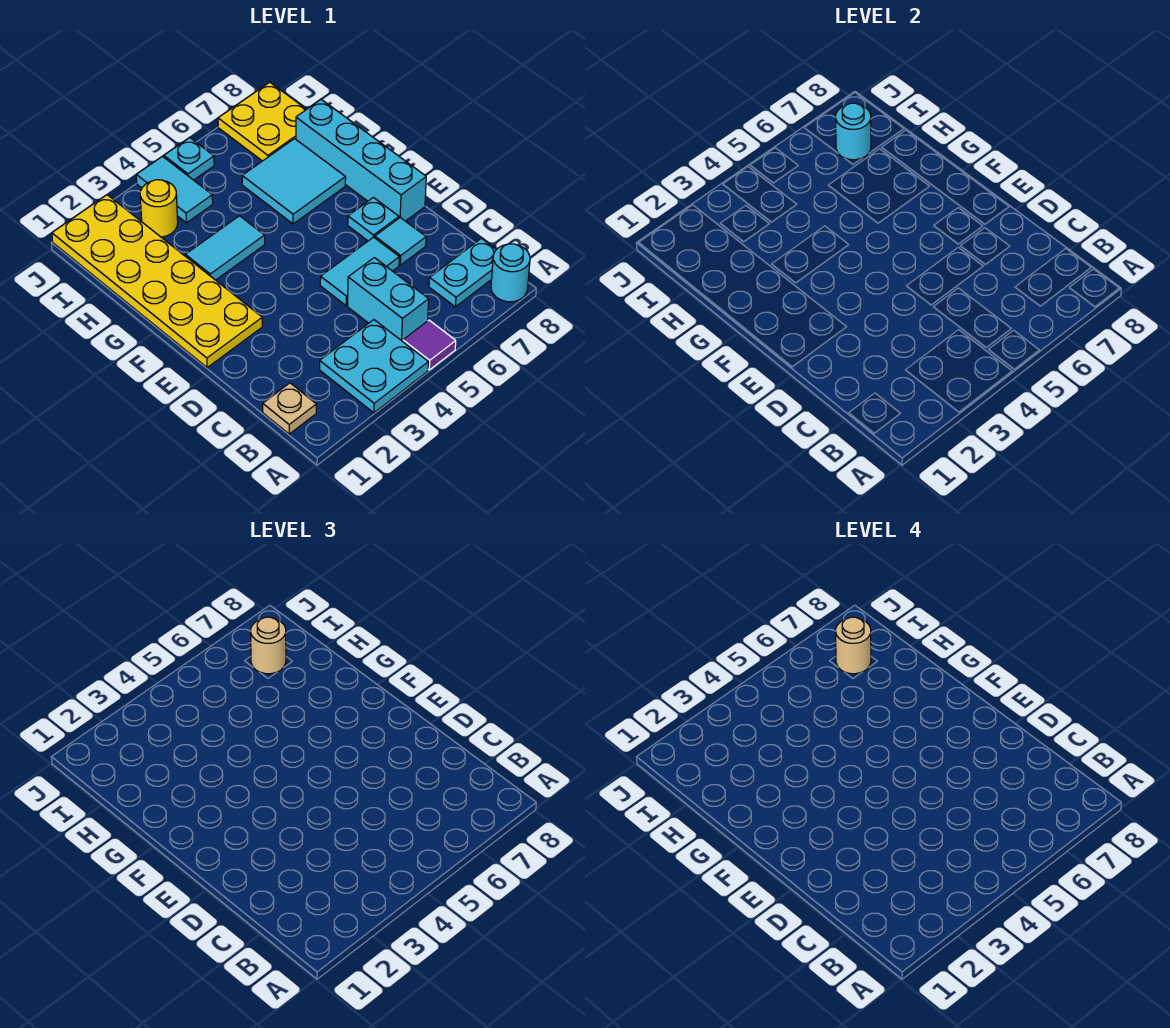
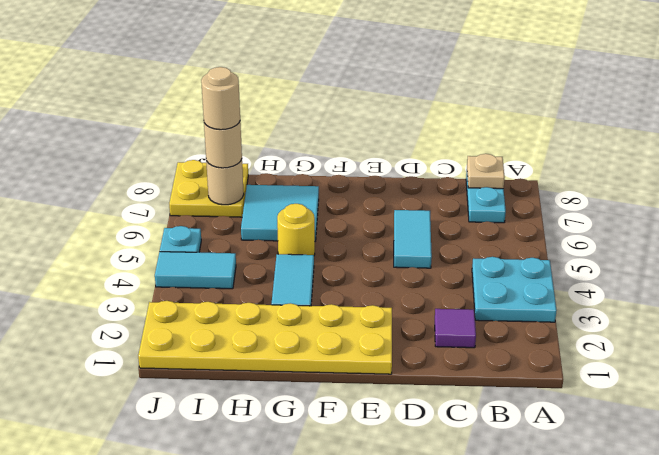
purple 1x1 tile [403,320,456,370] -> purple 1x1 tile moved to [435,309,476,348]
cyan 1x1 round brick [491,244,530,302] -> none
tan 1x1 plate [263,383,316,434] -> tan 1x1 plate moved to [467,154,505,189]
cyan 1x2 brick [348,258,429,341] -> none
cyan 1x1 tile [375,218,426,265] -> none
cyan 1x1 plate [348,197,399,241] -> none
cyan 1x4 brick [296,99,426,221] -> none
yellow 1x1 round brick [140,180,178,237] -> yellow 1x1 round brick moved to [277,204,315,255]
cyan 1x1 round brick [836,103,871,160] -> tan 1x1 round brick [206,159,244,205]

